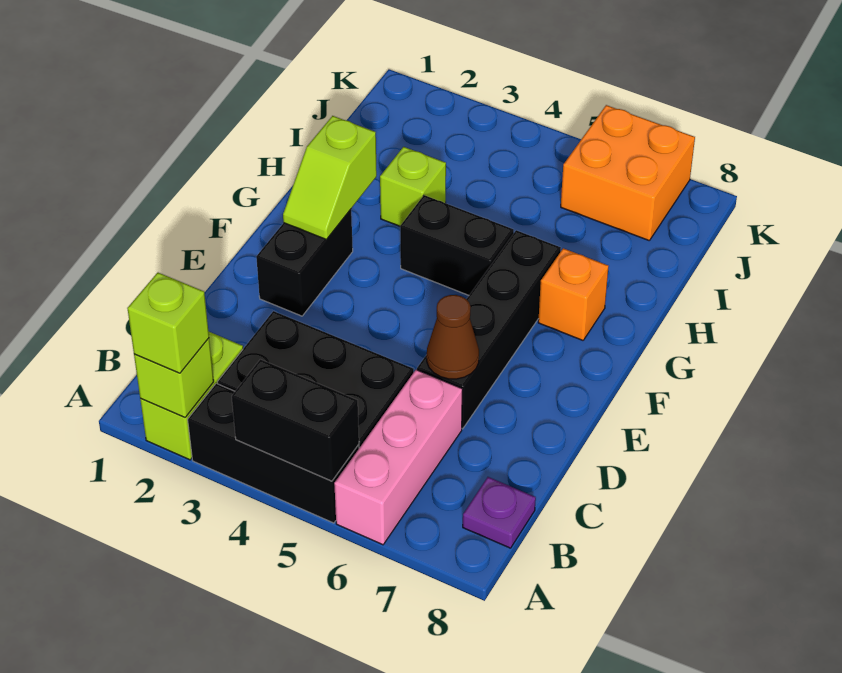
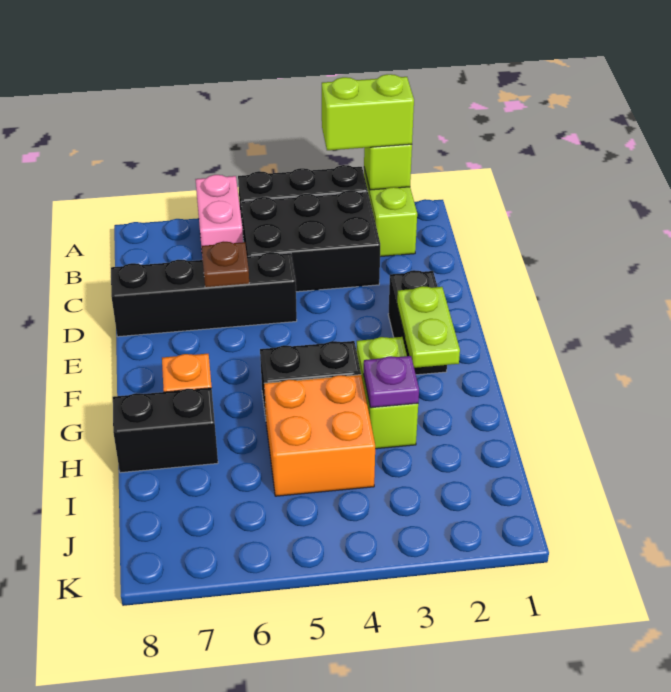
lime 1x1 brick [127,273,209,373] -> lime 1x2 brick [322,74,414,150]
black 1x2 brick [232,359,359,481] -> black 1x2 brick moved to [113,388,218,473]
pink 1x3 brick [334,370,462,545] -> pink 1x2 brick [195,175,243,259]
purple 1x1 plate [463,477,536,548] -> purple 1x1 plate moved to [364,356,419,408]
black 1x4 brick [417,230,561,429] -> black 1x4 brick turned to [111,252,297,337]
brown 1x1 cone [427,295,479,379] -> brown 1x1 plate [201,242,249,288]
lime 1x2 slope [283,116,377,240] -> lime 1x2 plate [397,286,460,368]
lime 1x1 brick [380,147,446,226] -> lime 1x2 brick [357,337,418,449]
orange 2x2 brick [561,105,695,241] -> orange 2x2 brick moved to [264,375,375,496]

